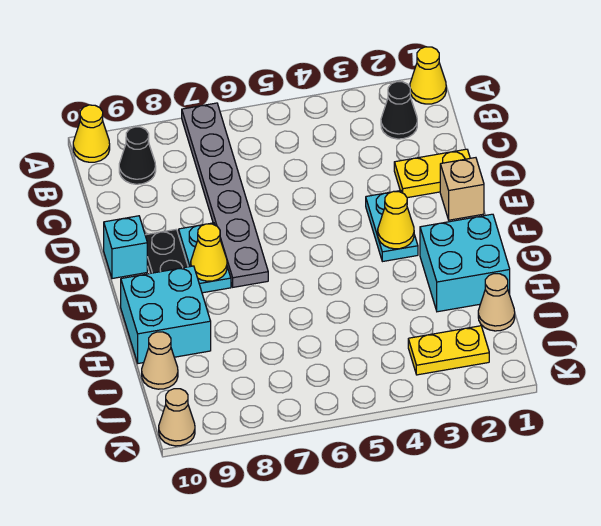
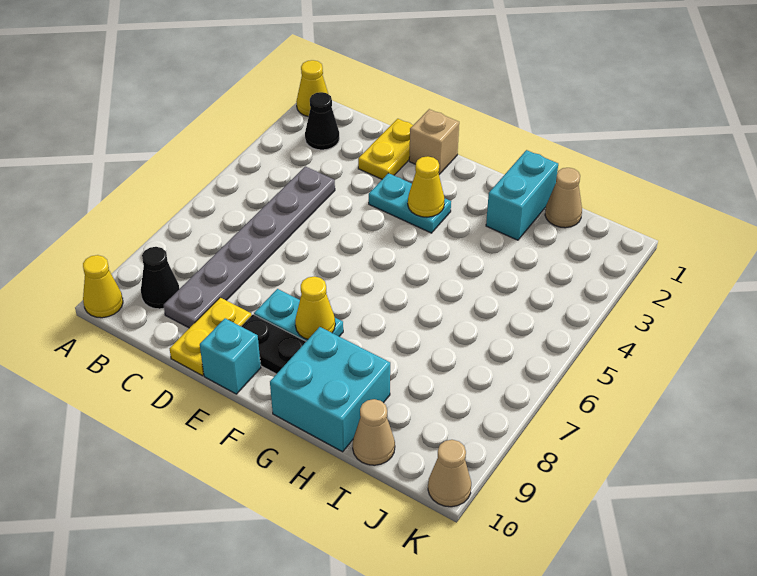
grey 1x6 plate [182,103,268,287] -> grey 1x6 plate turned to [164,166,335,328]
cyan 2x2 brick [420,214,510,312] -> cyan 1x2 brick [486,150,558,240]
yellow 1x2 plate [408,326,489,375] -> yellow 1x2 plate moved to [170,298,252,376]

